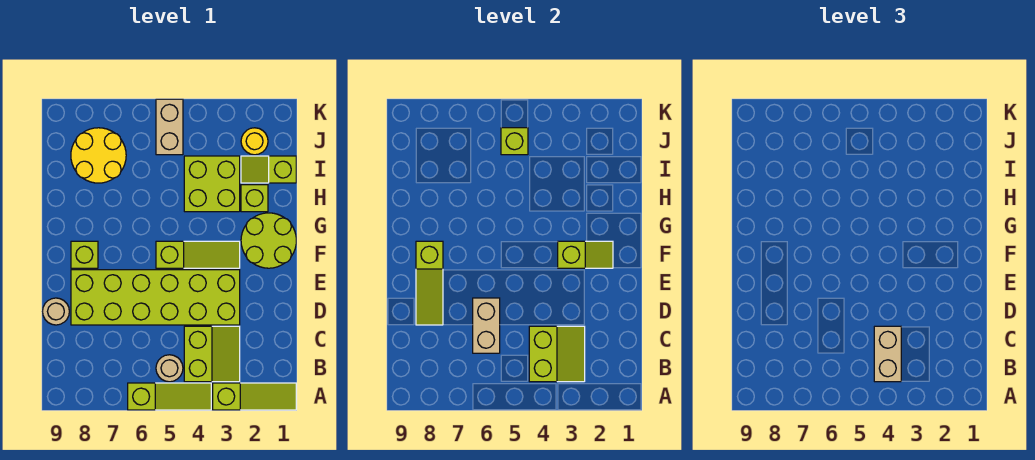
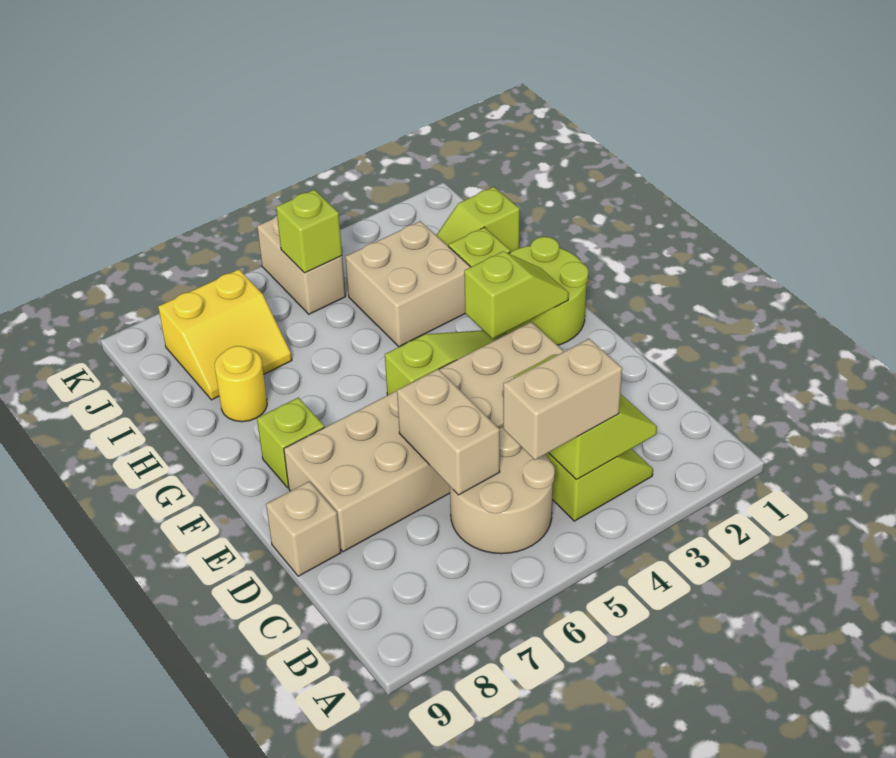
lime 1x3 slope [213,383,296,410] -> none
lime 1x3 slope [128,383,211,410] -> none
tan 1x2 brick [874,326,901,382] -> tan 1x2 brick turned to [503,339,622,460]
tan 1x1 round brick [156,355,183,382] -> tan 2x2 round brick [450,427,555,554]
lime 2x6 brick [71,270,240,325] -> tan 2x6 brick [284,322,564,552]
lime 1x3 slope [416,241,443,325] -> none
tan 1x1 round brick [43,298,69,325] -> tan 1x1 brick [266,481,341,576]
lime 2x2 brick [184,156,240,212] -> tan 2x2 brick [345,221,470,347]
yellow 2x2 round brick [71,128,126,183] -> yellow 2x2 slope [158,269,292,400]
yellow 1x1 round brick [241,128,268,155] -> yellow 1x1 round brick moved to [215,346,267,422]

